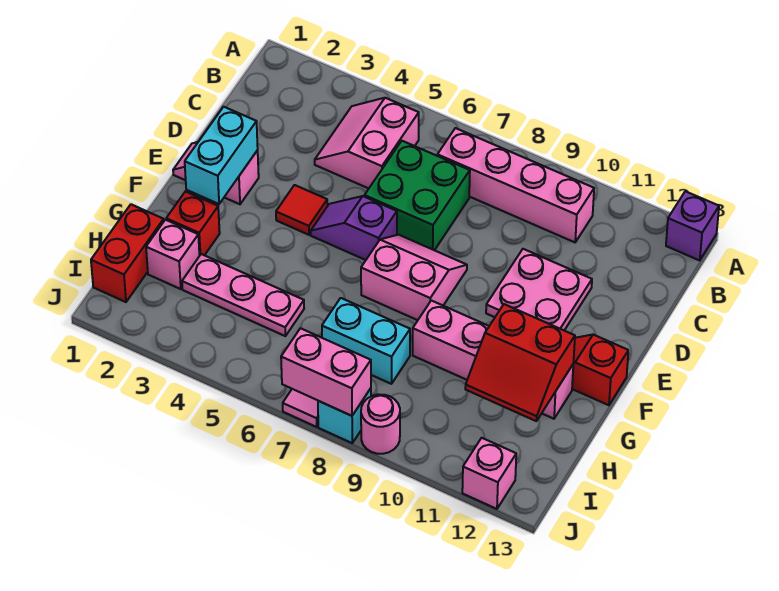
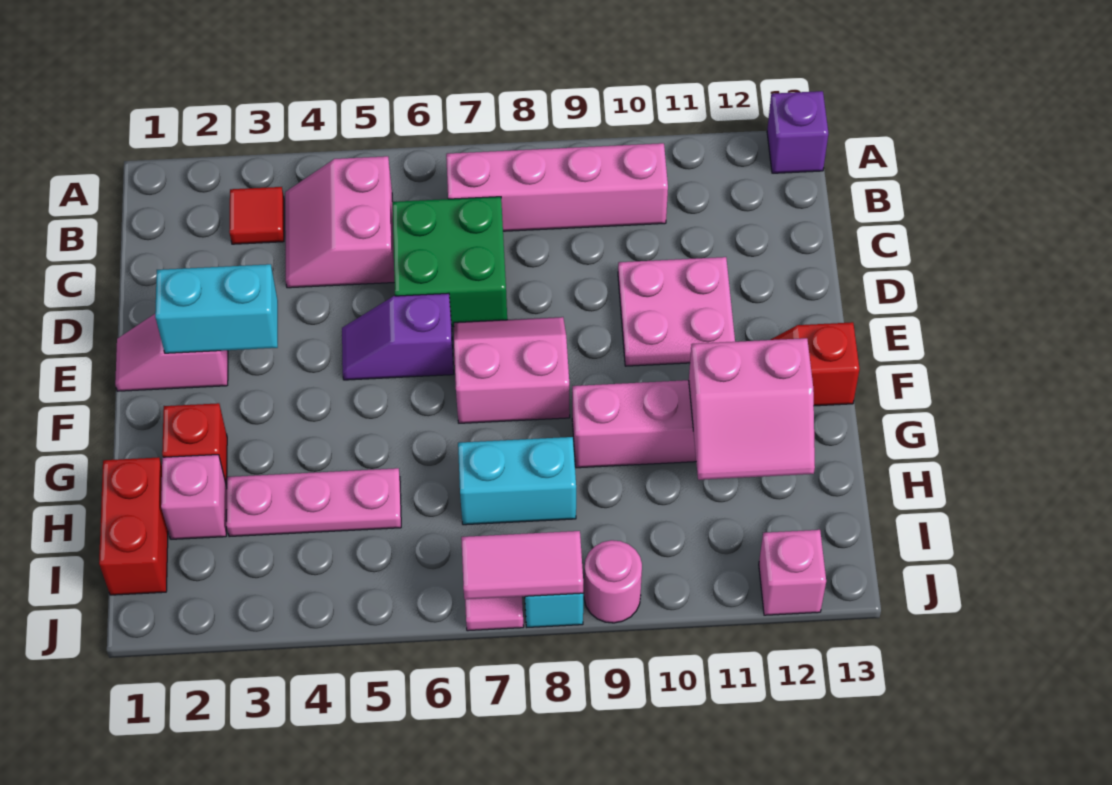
cyan 1x2 brick [185,107,258,204] -> cyan 1x2 brick turned to [155,264,278,353]
red 1x1 tile [276,185,327,235] -> red 1x1 tile moved to [229,187,284,244]
red 2x2 slope [465,304,575,421] -> pink 2x2 slope [689,338,815,480]
pink 1x2 brick [281,328,371,416] -> pink 1x2 tile [461,531,583,599]

